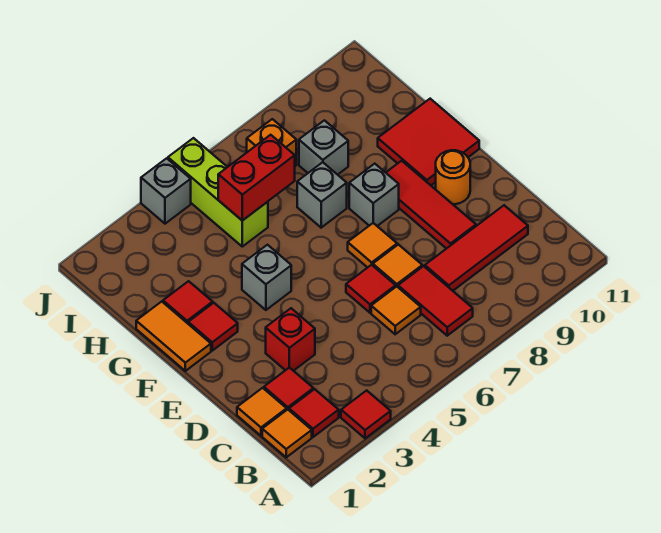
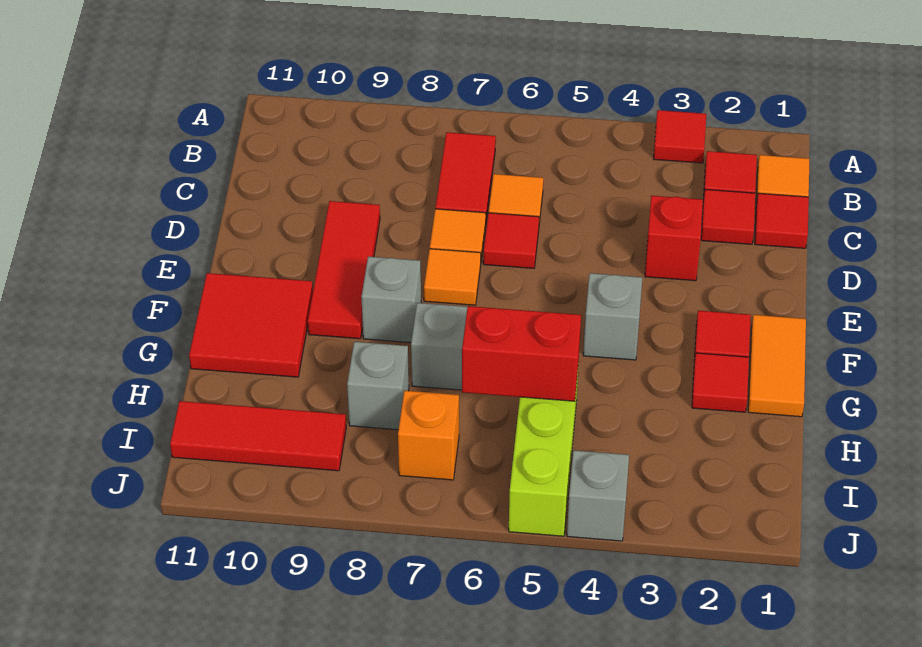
orange 1x1 tile [237,388,287,436] -> red 1x1 tile [755,193,809,248]
red 1x3 tile [425,205,528,291] -> red 1x3 tile moved to [170,401,346,471]
orange 1x1 round brick [436,150,470,204] -> none

